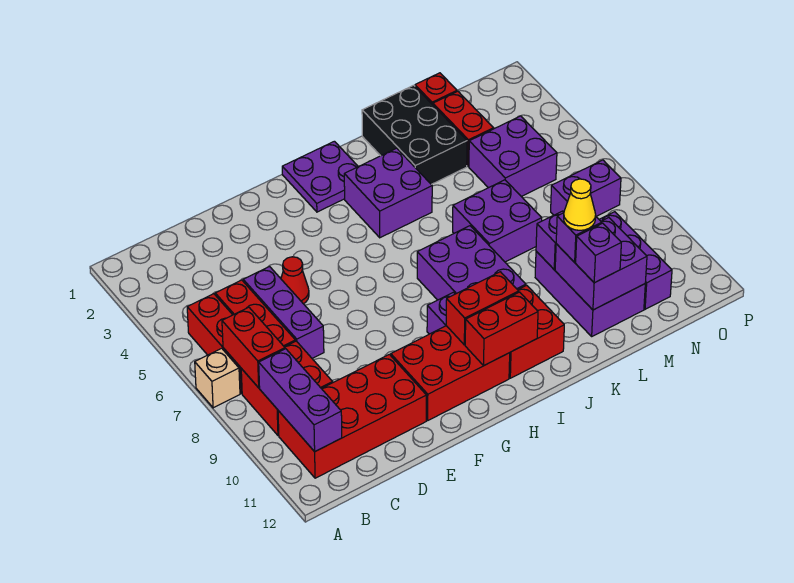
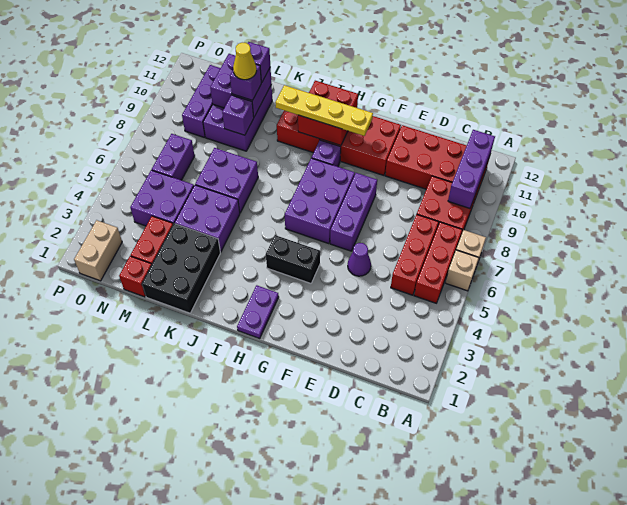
none -> tan 1x1 brick [446,250,479,291]
red 1x2 brick [222,307,285,388] -> none
purple 1x3 brick [243,267,324,358] -> purple 1x3 brick moved to [330,173,377,251]
red 1x1 cone [281,257,309,304] -> purple 1x1 cone [348,243,371,276]
none -> black 1x2 brick [266,235,320,283]
none -> yellow 1x4 plate [275,85,373,136]
purple 2x2 plate [282,141,358,212] -> purple 1x2 plate [237,285,279,338]
purple 2x2 brick [344,148,432,238] -> purple 2x2 brick moved to [175,185,240,252]
purple 2x3 brick [417,226,526,300] -> purple 2x3 brick moved to [285,158,355,244]
purple 1x2 brick [551,160,621,216] -> purple 1x2 brick turned to [152,134,195,180]
none -> tan 1x2 brick [74,220,122,281]

